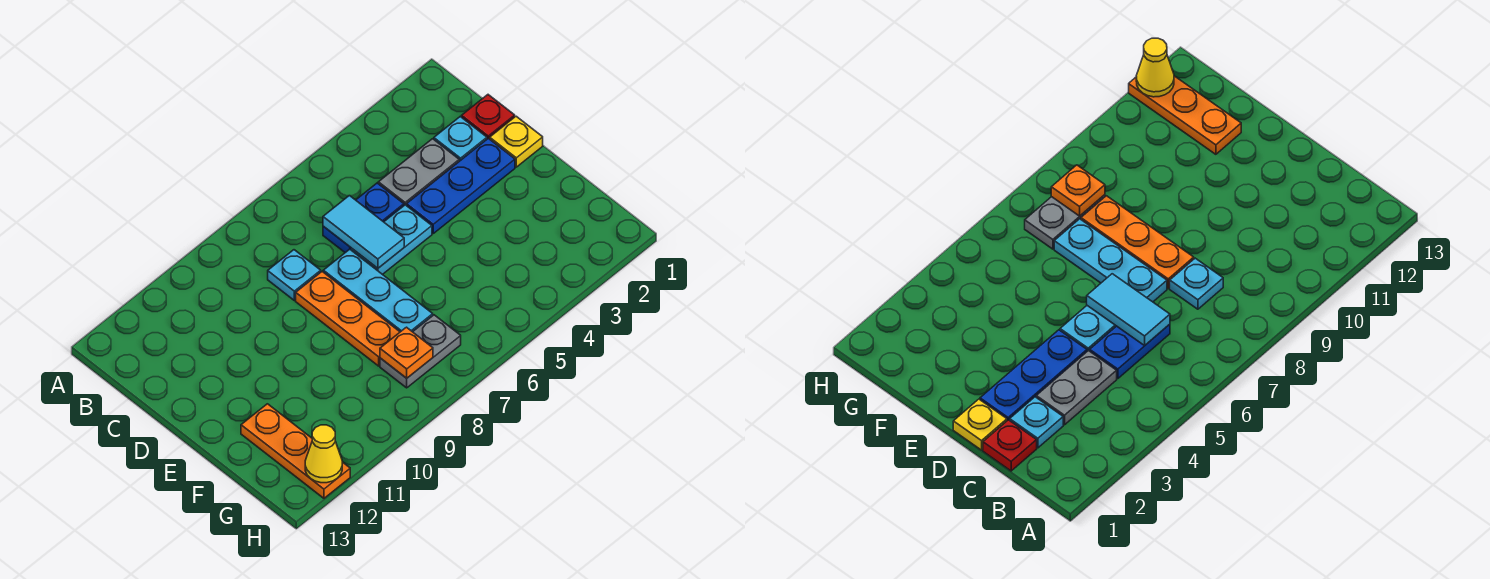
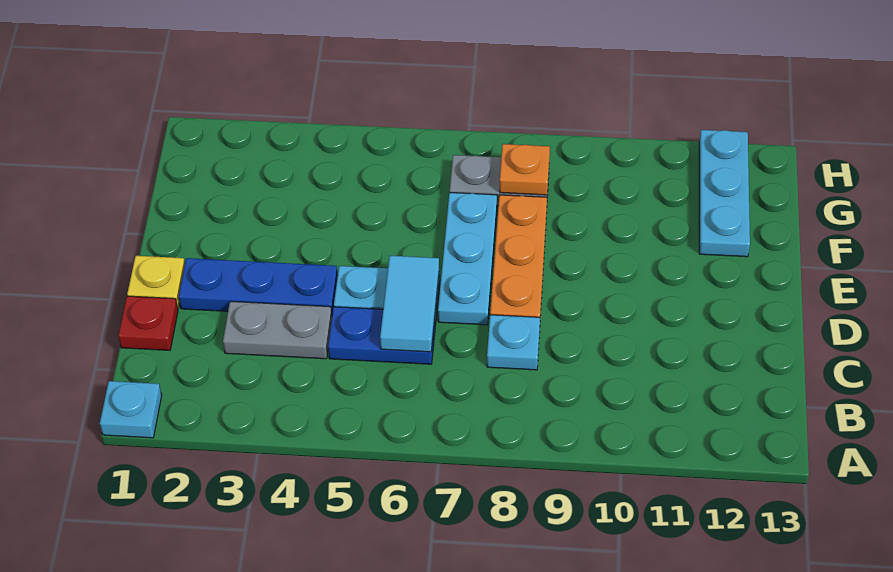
cyan 1x1 plate [434,117,487,161] -> cyan 1x1 plate moved to [100,381,162,438]
orange 1x3 plate [241,404,350,498] -> cyan 1x3 plate [699,130,750,257]
yellow 1x1 cone [305,425,342,483] -> none

